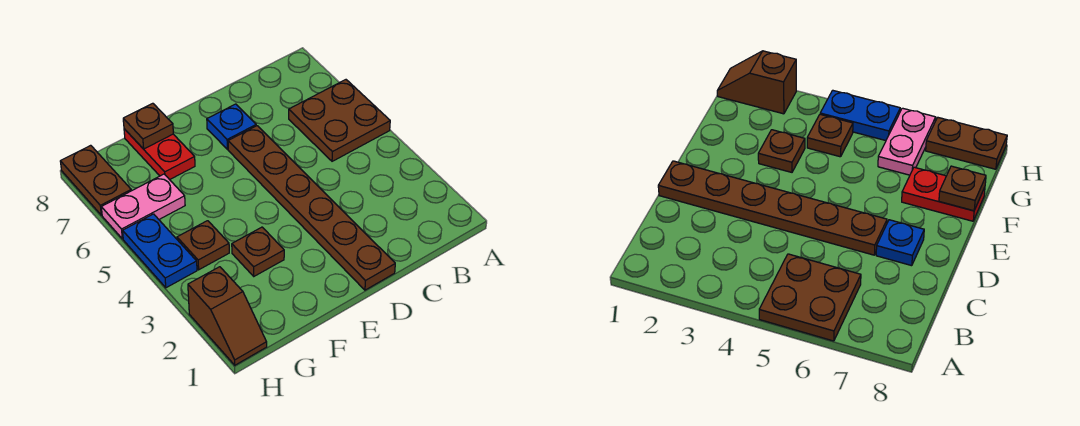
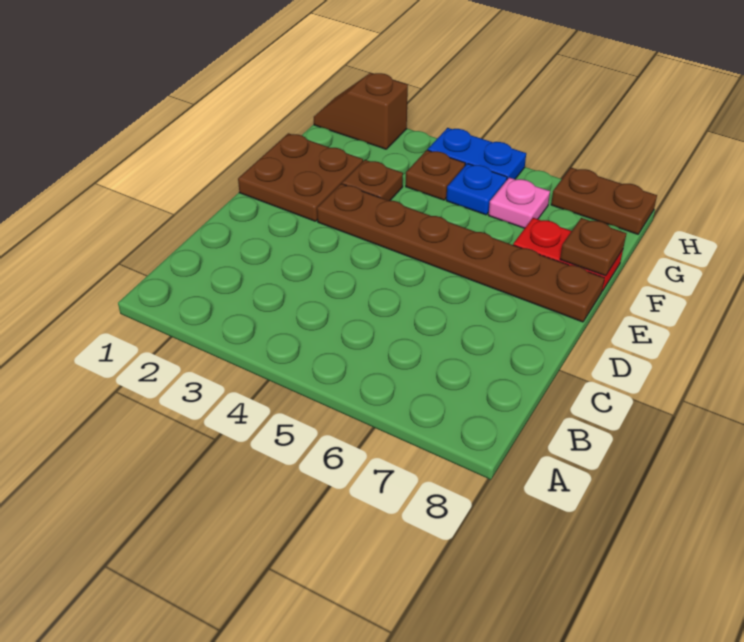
brown 2x2 plate [289,80,390,161] -> brown 2x2 plate moved to [238,133,363,221]
brown 1x6 plate [228,126,395,290] -> brown 1x6 plate moved to [317,184,605,322]
blue 1x1 plate [207,104,256,149] -> blue 1x1 plate moved to [446,164,507,215]
pink 1x2 plate [101,174,185,239] -> pink 1x1 plate [488,178,550,228]

